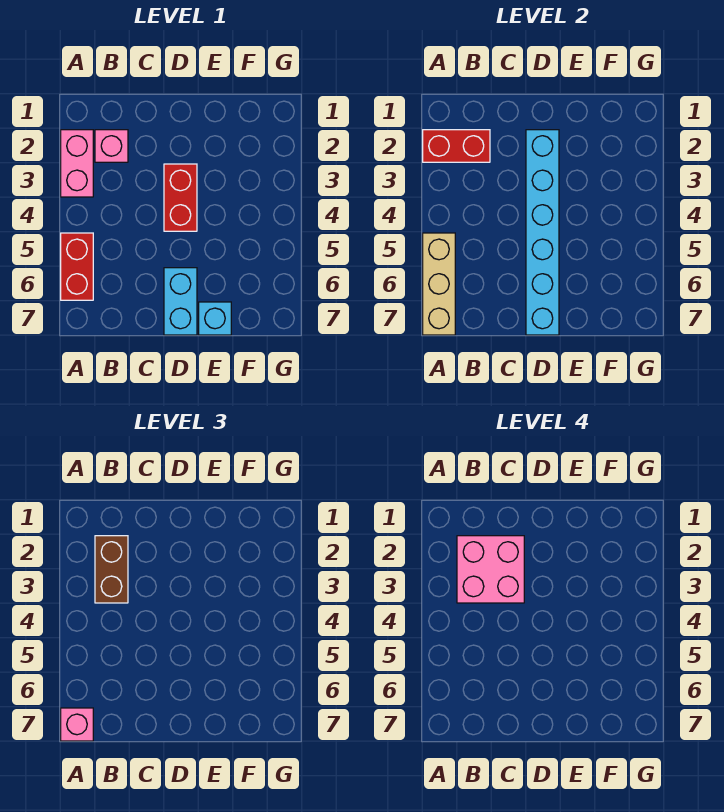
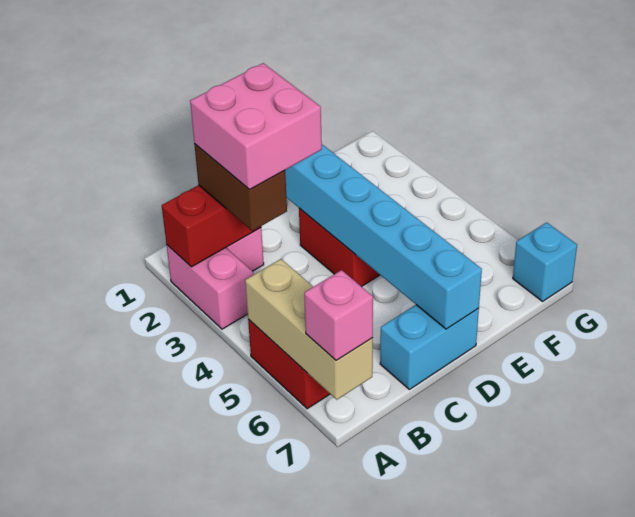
cyan 1x2 brick [164,268,197,335] -> cyan 1x2 brick turned to [380,305,479,389]
cyan 1x1 brick [199,302,231,335] -> cyan 1x1 brick moved to [513,222,577,301]

